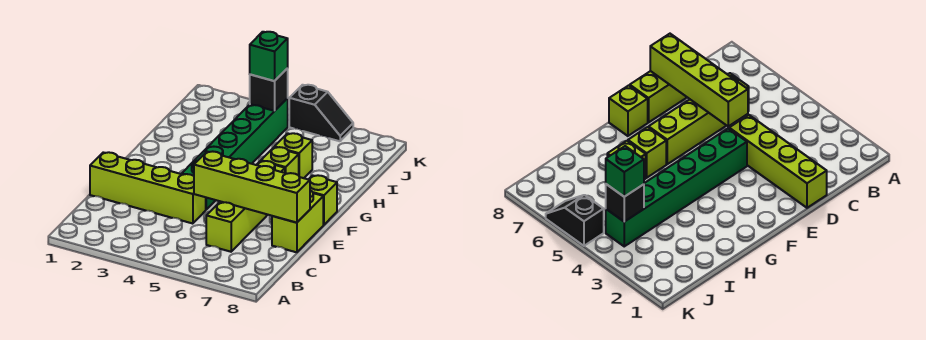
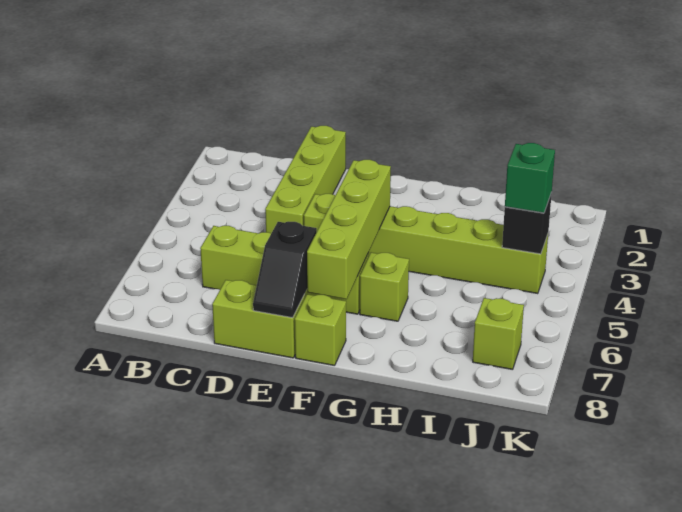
lime 1x4 brick [194,151,310,223] -> lime 1x4 brick moved to [307,160,391,299]
green 1x6 brick [182,98,288,209] -> lime 1x6 brick [304,194,548,294]
lime 1x1 brick [275,133,312,178] -> lime 1x1 brick moved to [473,298,524,370]
black 1x2 slope [289,85,353,141] -> black 1x2 slope moved to [253,222,317,318]

